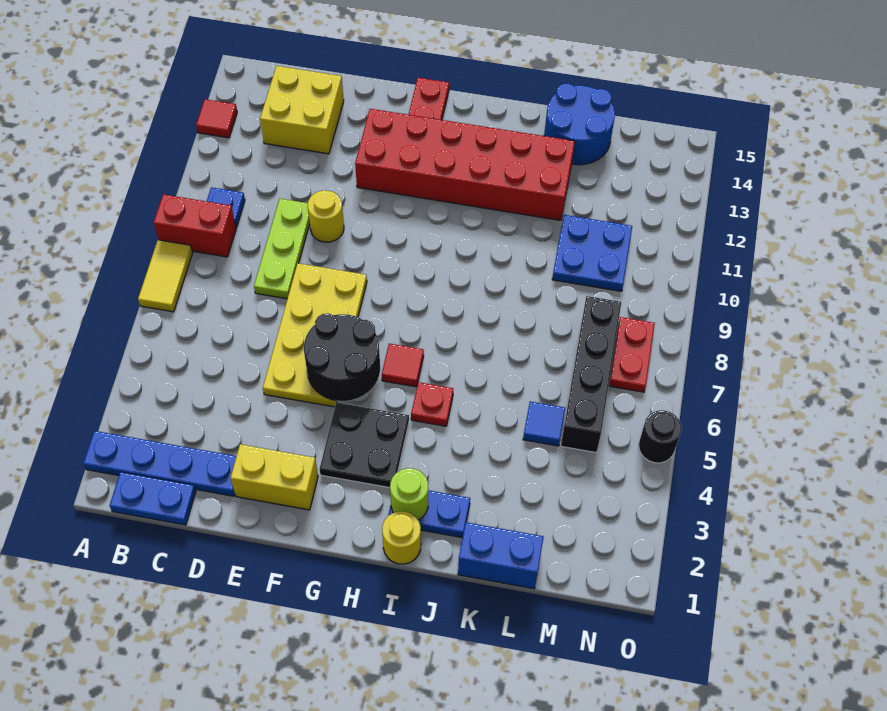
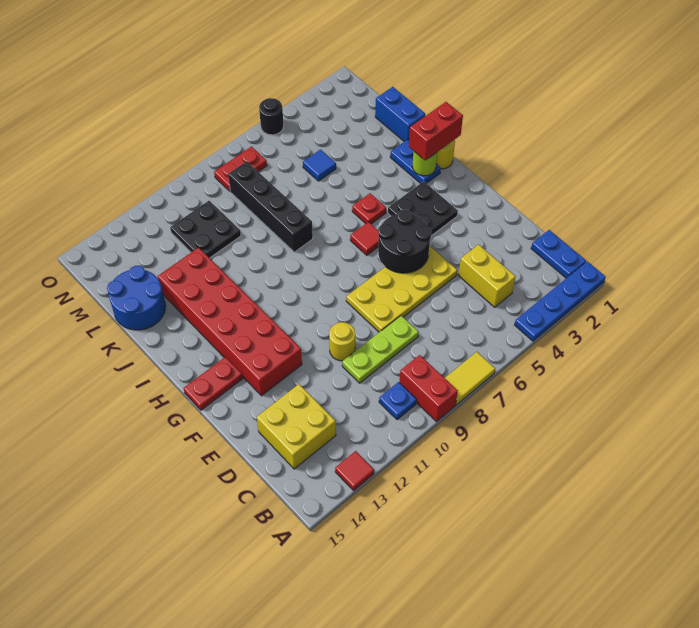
blue 1x4 plate [83,431,236,496] -> blue 1x4 plate turned to [515,261,606,341]
yellow 1x2 brick [231,444,318,510] -> yellow 1x2 brick moved to [458,245,516,307]
none -> red 1x2 brick [409,102,463,160]
blue 2x2 plate [552,215,632,291] -> black 2x2 plate [170,201,241,258]
black 1x4 brick [561,296,621,452] -> black 1x4 brick turned to [228,161,313,252]

